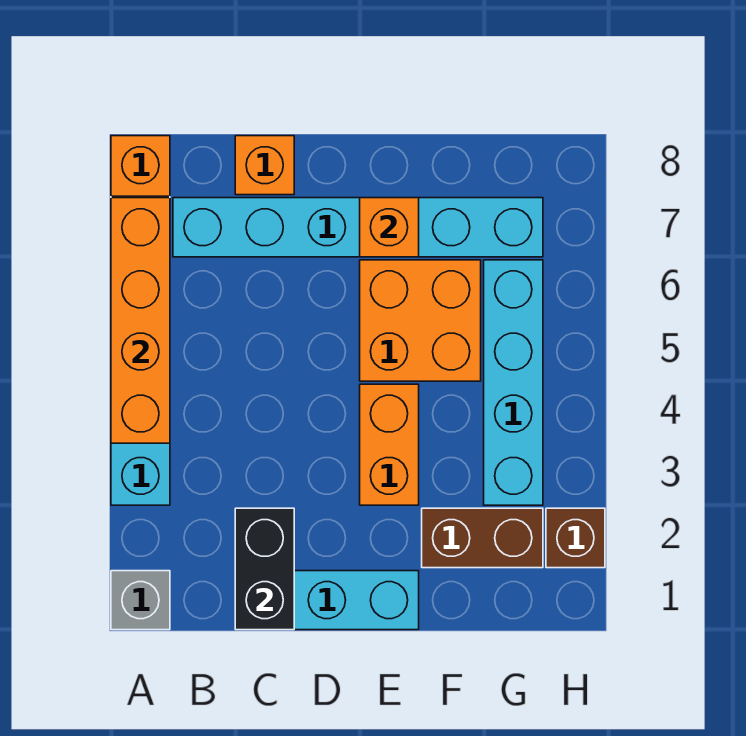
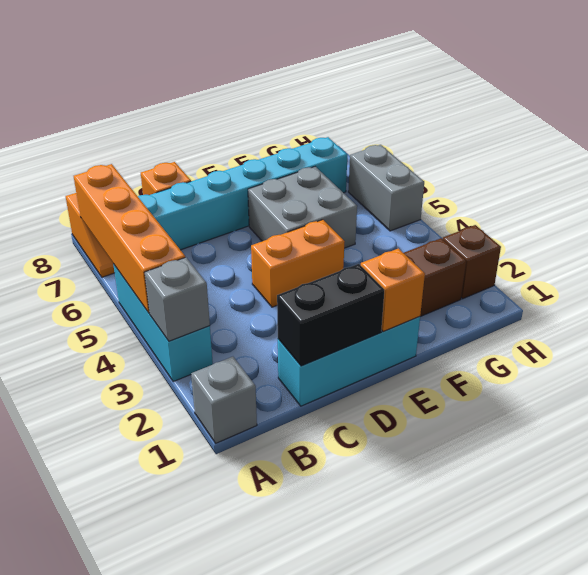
none -> grey 1x1 brick [145,257,210,341]
black 1x2 brick [235,508,294,630] -> black 1x2 brick turned to [277,264,384,366]
orange 1x2 brick [360,384,419,505] -> orange 1x2 brick turned to [251,220,345,307]
orange 2x2 brick [360,260,481,381] -> grey 2x2 brick [248,167,357,248]
orange 1x1 brick [360,198,419,257] -> orange 1x1 brick moved to [361,249,425,332]
cyan 1x4 brick [484,260,543,505] -> none
none -> grey 1x2 brick [348,145,424,231]

